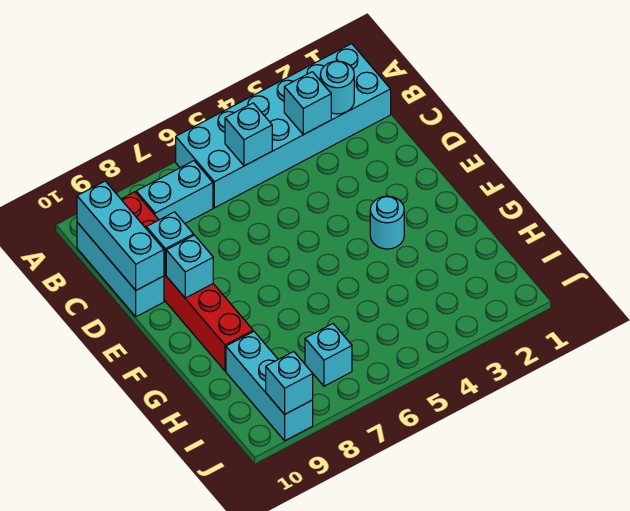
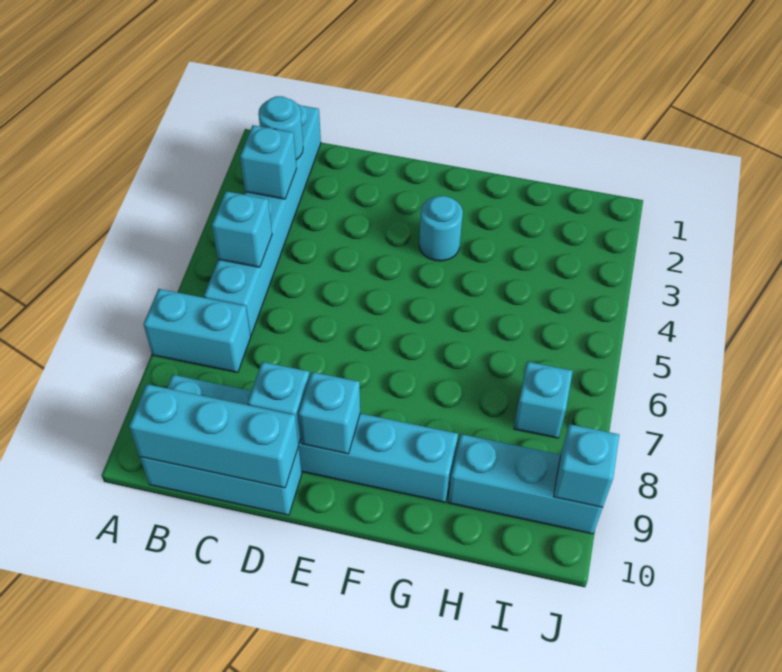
cyan 2x6 brick [176,44,391,208] -> cyan 1x6 brick [204,104,321,335]
cyan 1x2 brick [136,161,213,223] -> cyan 1x2 brick turned to [144,289,251,373]
red 1x6 brick [121,192,253,371] -> cyan 1x6 brick [167,375,458,502]

